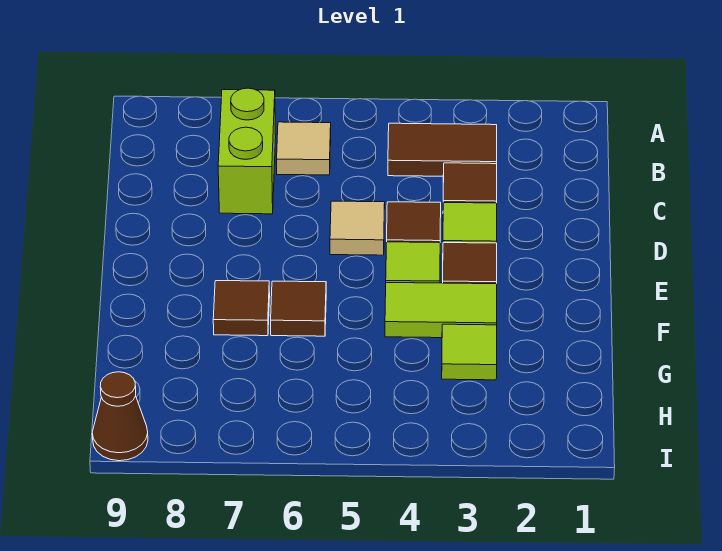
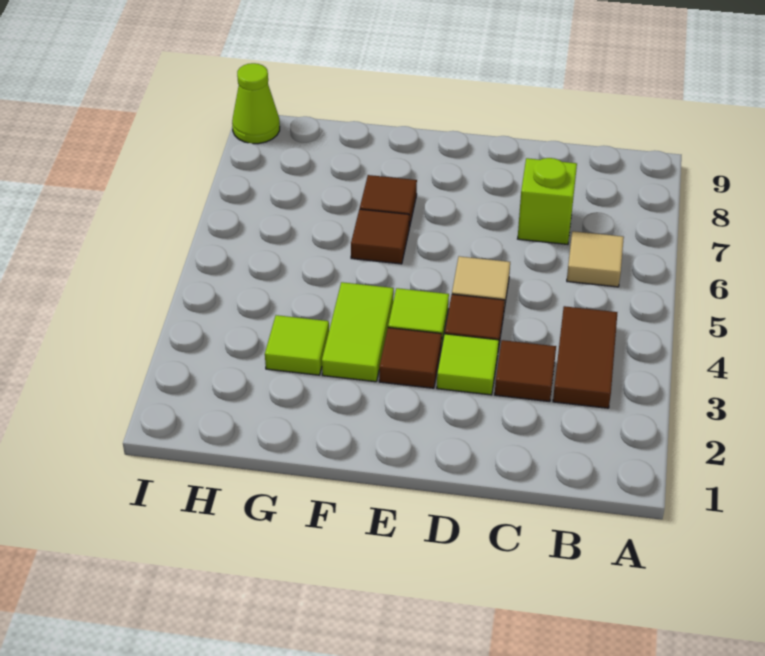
lime 1x2 brick [218,88,276,214] -> lime 1x1 brick [518,158,577,244]
brown 1x1 cone [92,372,148,461] -> lime 1x1 cone [232,63,280,144]

